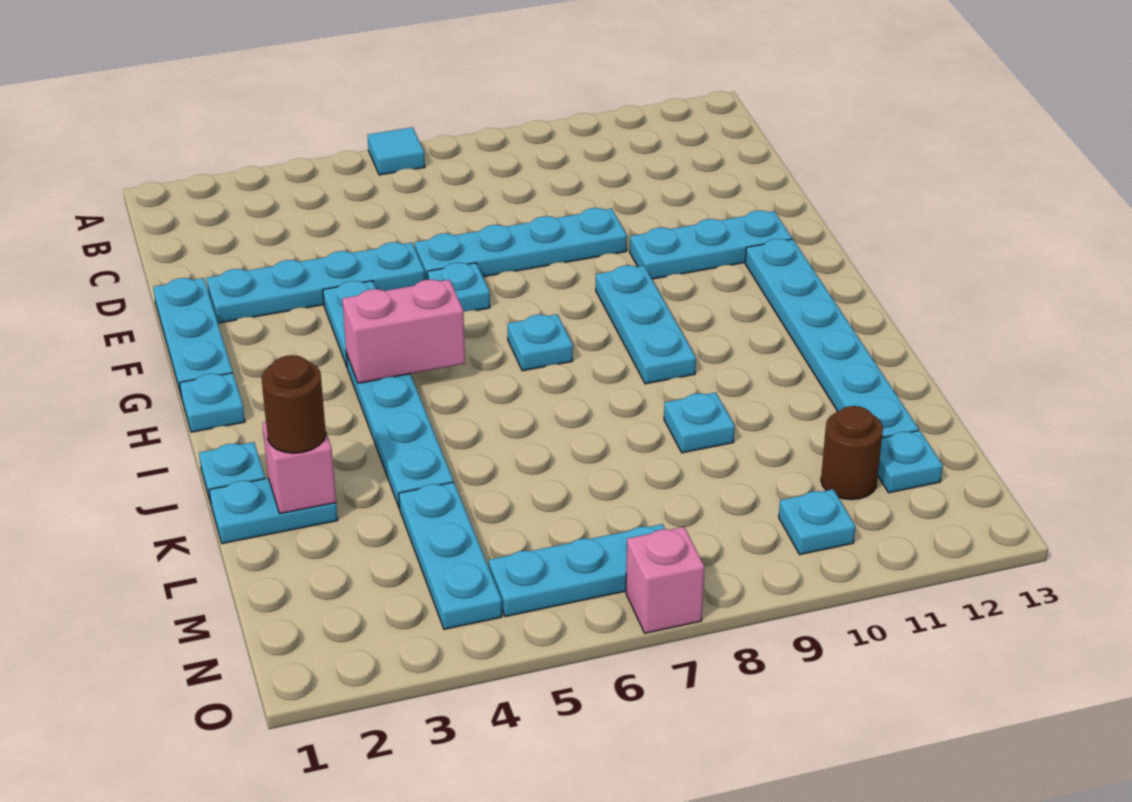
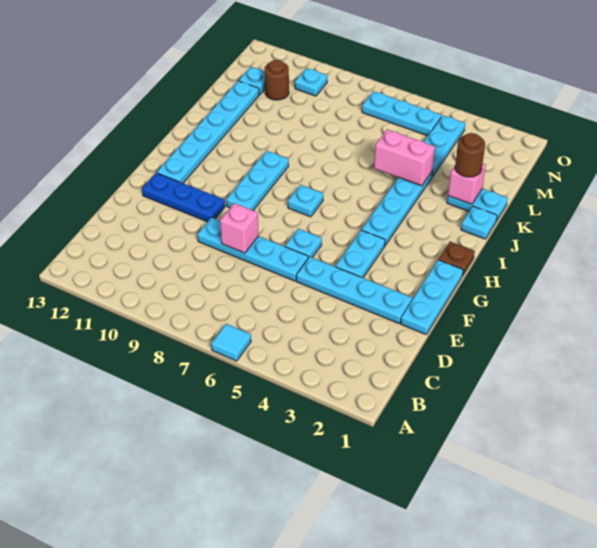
cyan 1x3 plate [630,210,792,279] -> blue 1x3 plate [142,173,225,222]
cyan 1x1 plate [180,373,245,432] -> brown 1x1 plate [439,242,475,276]
pink 1x2 brick [342,280,465,383] -> pink 1x2 brick moved to [374,130,435,186]
cyan 1x1 plate [664,392,735,453] -> none
pink 1x1 brick [626,527,704,633] -> pink 1x1 brick moved to [220,203,259,253]

